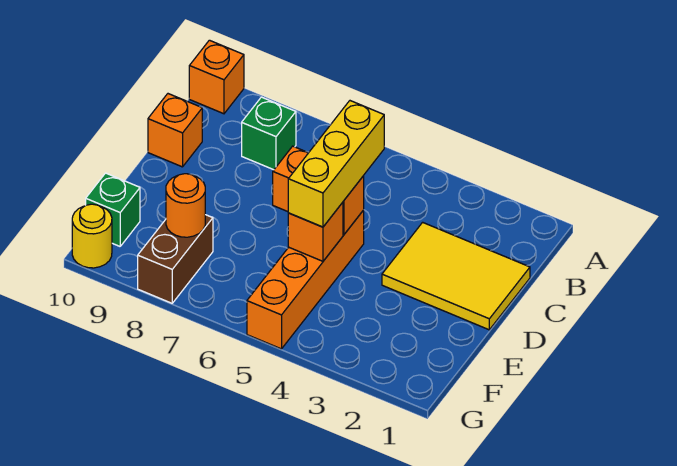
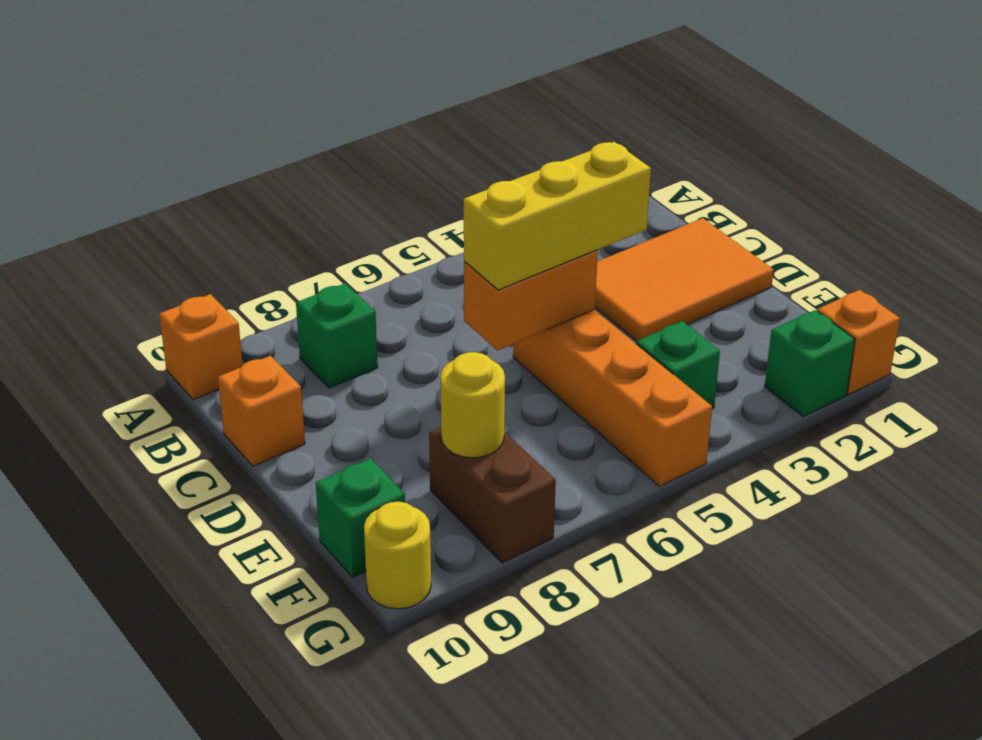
yellow 2x3 tile [382,222,530,330] -> orange 2x3 tile [595,218,774,341]
yellow 1x3 brick [288,101,384,227] -> yellow 1x3 brick turned to [464,142,651,290]
orange 1x1 brick [288,202,343,261] -> orange 1x1 brick moved to [817,290,900,395]
none -> green 1x1 brick [636,321,720,409]
orange 1x1 round brick [166,174,205,237] -> yellow 1x1 round brick [440,352,505,458]
none -> green 1x1 brick [765,310,855,417]

